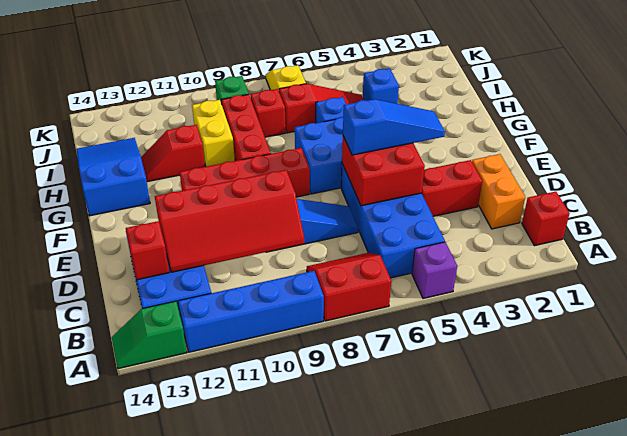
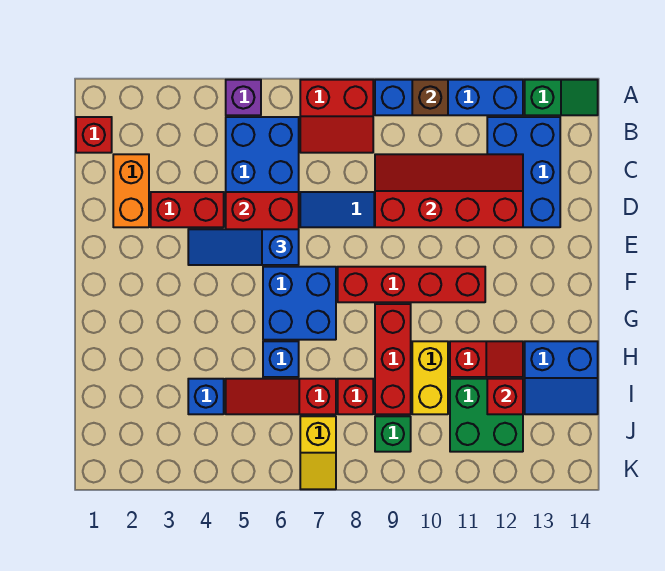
none -> brown 1x1 brick [412,80,448,115]
red 1x1 brick [126,221,169,280] -> red 1x1 brick moved to [487,379,523,414]
blue 2x3 slope [76,138,150,216] -> blue 2x2 slope [525,341,598,414]
none -> green 2x2 brick [450,379,523,452]

